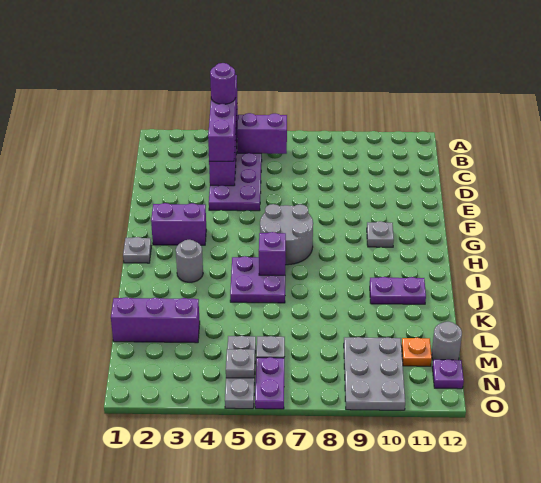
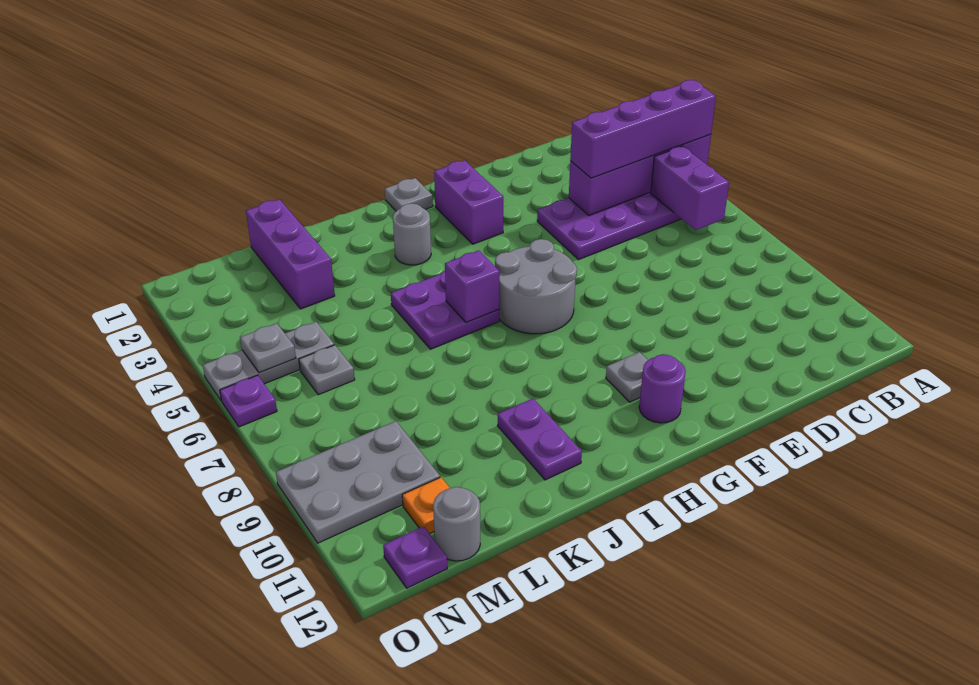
purple 1x1 round brick [210,63,236,104] -> purple 1x1 round brick moved to [639,354,686,423]
purple 1x2 plate [255,357,284,409] -> purple 1x1 plate [220,375,277,427]

